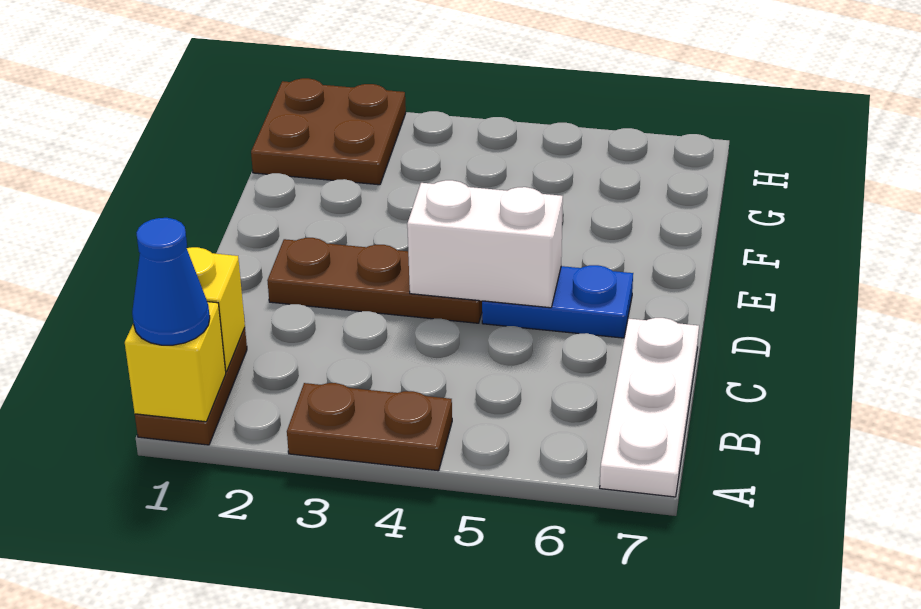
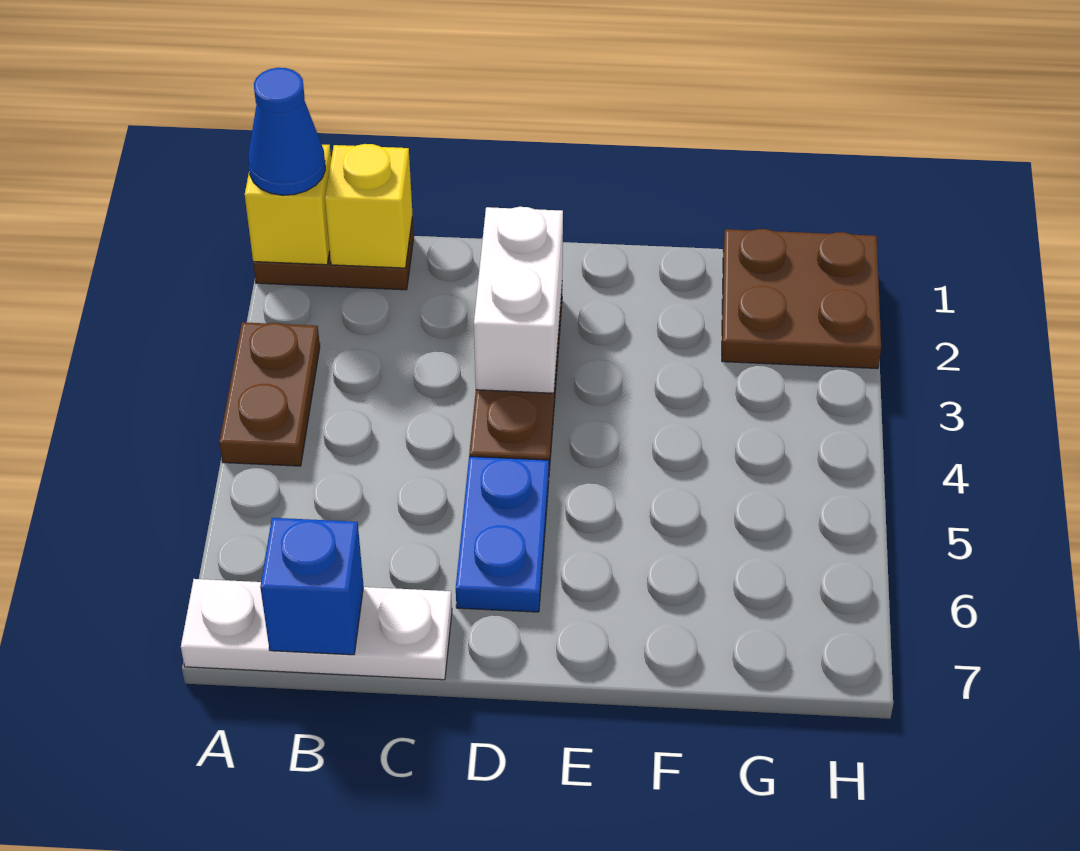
none -> blue 1x1 brick [260,518,363,655]
white 1x2 brick [407,180,563,308] -> white 1x2 brick moved to [474,207,563,393]

